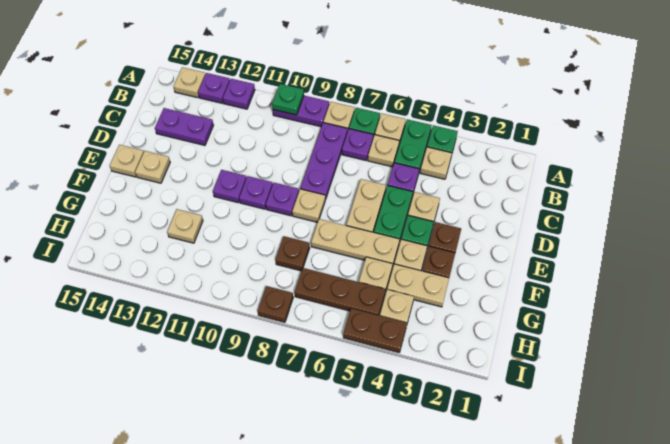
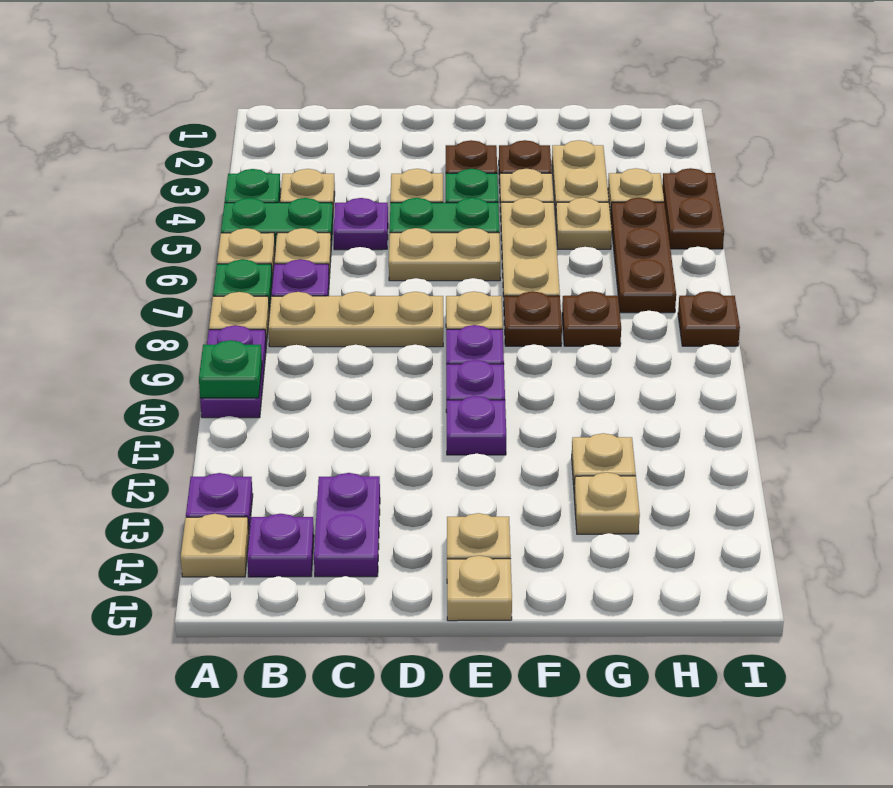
purple 1x1 plate [223,79,255,109] -> purple 1x1 plate moved to [247,514,314,577]
purple 1x3 plate [300,123,347,199] -> tan 1x3 plate [268,292,443,347]
none -> brown 1x1 plate [504,291,562,346]
none -> tan 1x1 plate [574,472,640,534]

